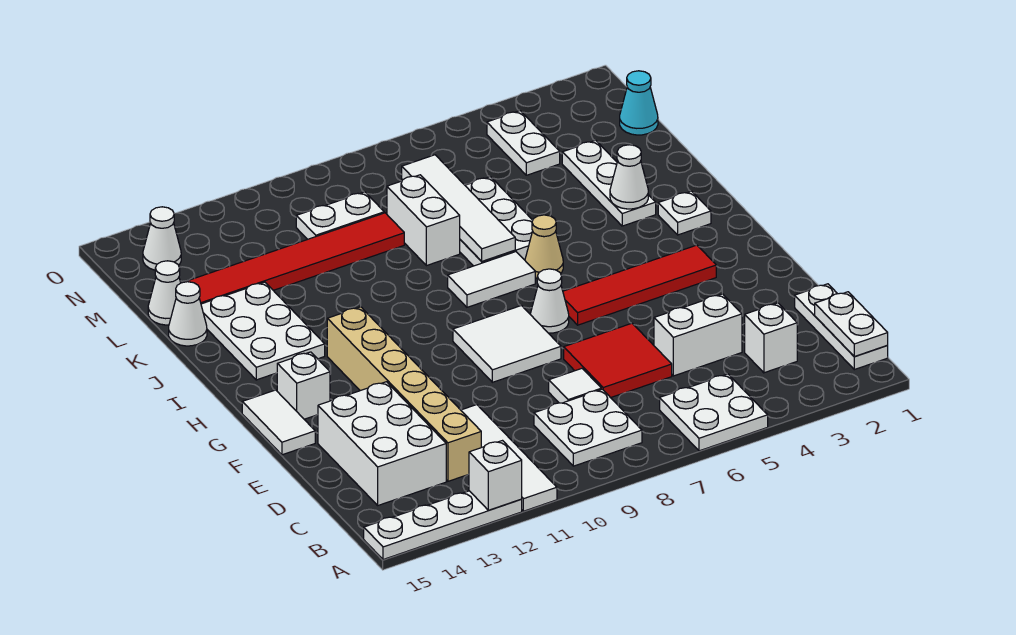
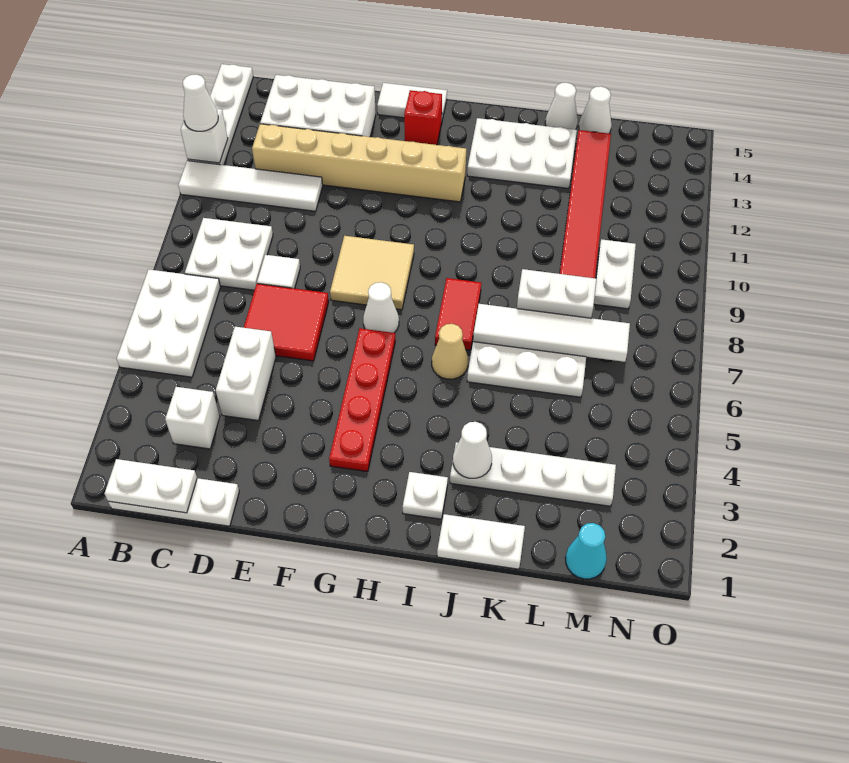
white 2x2 plate [660,374,768,451] -> white 2x3 plate [117,270,220,377]
white 2x2 tile [453,306,561,382] -> tan 2x2 tile [330,236,414,310]
red 1x4 tile [563,245,716,325] -> red 1x4 plate [329,328,395,472]
white 1x1 brick [277,352,330,419] -> red 1x1 brick [404,90,442,145]
white 1x2 tile [448,252,535,307] -> red 1x2 tile [435,278,481,350]
white 1x3 plate [562,140,656,226] -> white 1x4 plate [450,442,616,506]
white 1x2 plate [487,111,560,175] -> white 1x2 plate moved to [437,514,525,569]
white 1x1 cone [143,207,181,270] -> white 1x1 cone moved to [183,74,218,131]

